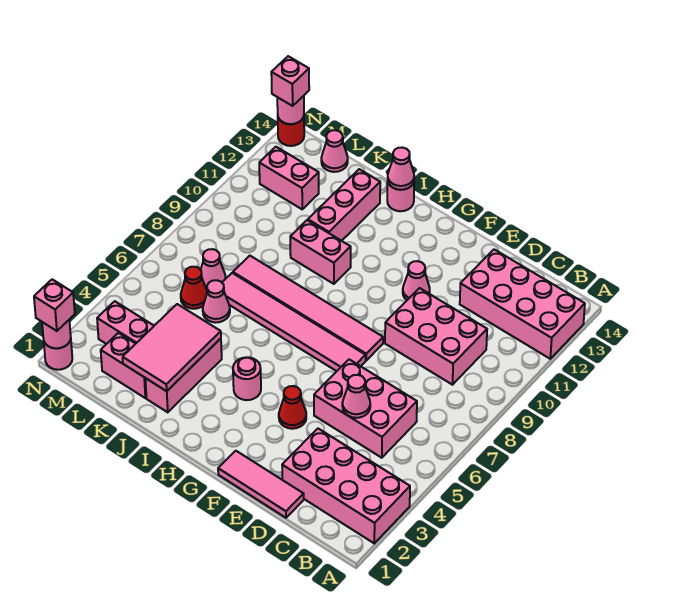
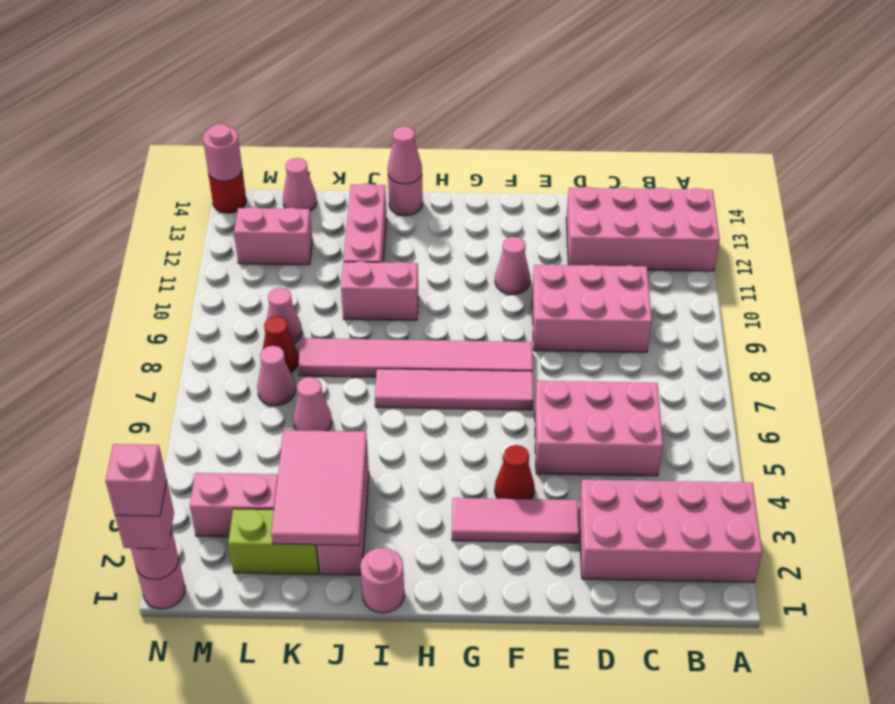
pink 1x3 tile [218,451,304,518] -> pink 1x3 tile moved to [452,498,579,543]
pink 1x1 cone [342,375,370,418] -> pink 1x1 cone moved to [267,288,302,343]
pink 1x6 tile [222,273,366,371] -> pink 1x4 tile [375,369,533,410]
pink 1x1 round brick [233,357,261,400] -> pink 1x1 round brick moved to [360,548,404,613]
pink 1x2 brick [101,333,146,398] -> lime 1x2 brick [228,509,319,574]
red 1x1 cone [181,267,207,309] -> red 1x1 cone moved to [263,316,299,373]
pink 1x1 brick [271,56,309,106] -> pink 1x1 brick moved to [105,444,167,516]

